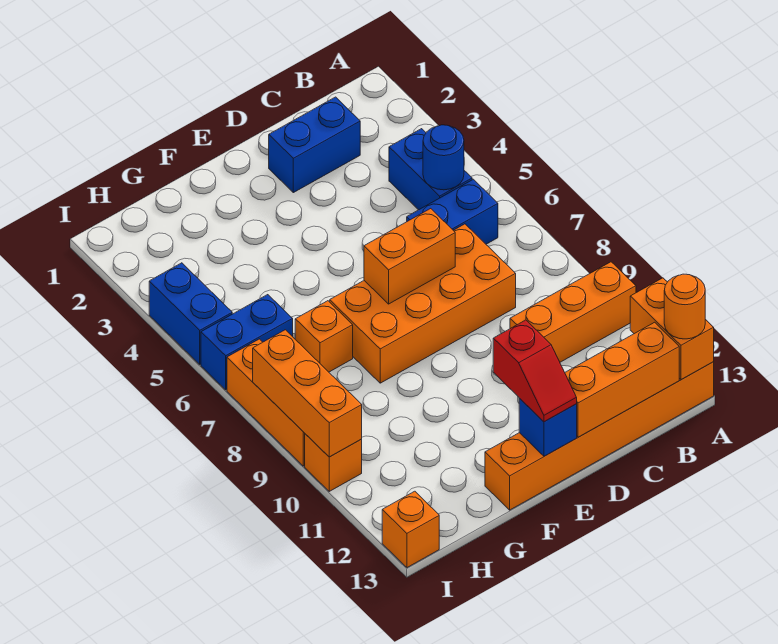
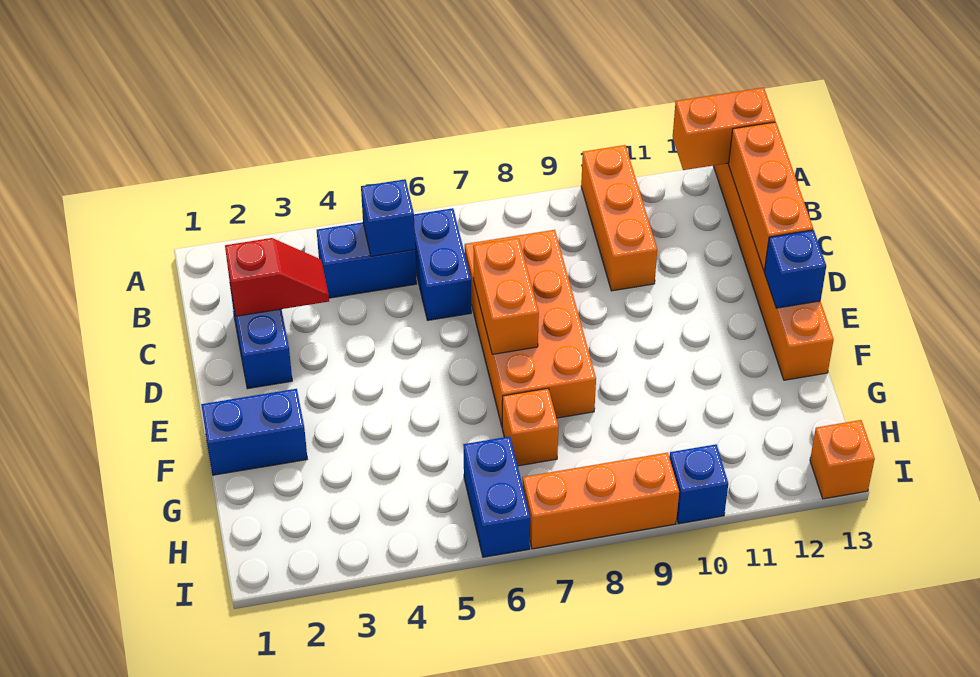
orange 1x1 round brick [664,274,705,339] -> none
blue 1x1 round brick [423,125,464,190] -> blue 1x1 brick [361,179,415,256]
red 1x2 slope [493,320,577,422] -> red 1x2 slope moved to [225,238,329,316]
blue 1x2 brick [149,263,232,364] -> blue 1x2 brick moved to [201,389,307,475]
orange 1x3 brick [253,330,362,457] -> none
orange 1x1 brick [305,434,362,491] -> blue 1x1 brick [670,444,728,524]

